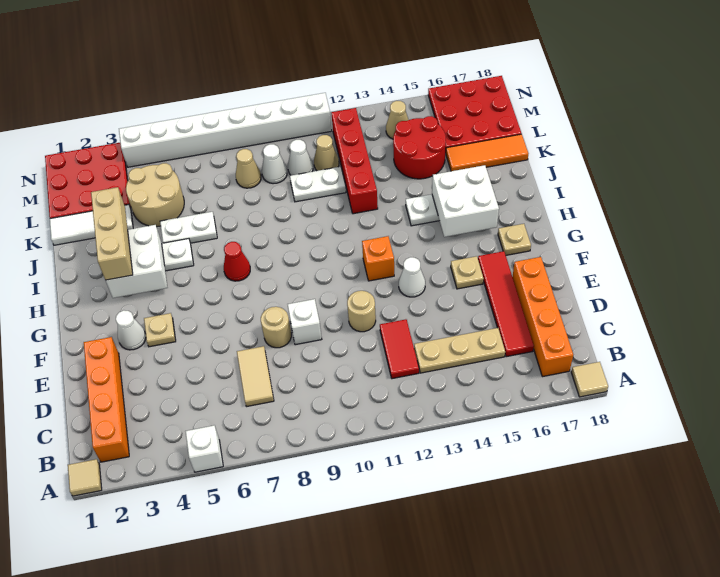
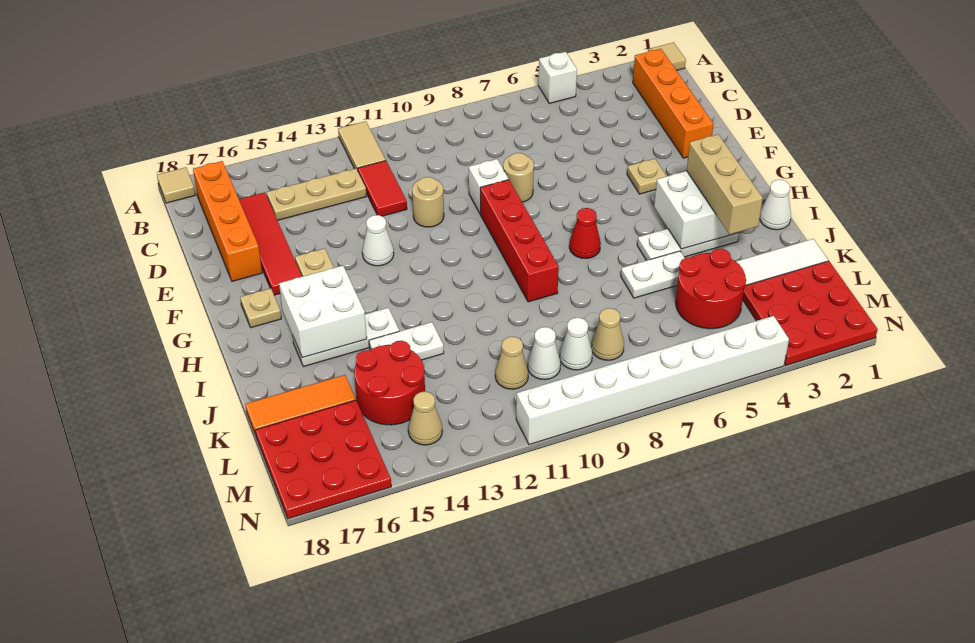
tan 1x2 tile [237,346,274,407] -> tan 1x2 tile moved to [338,121,386,171]
white 1x1 cone [116,310,146,350] -> white 1x1 cone moved to [760,180,791,230]
orange 1x1 brick [362,236,394,281] -> none
red 1x4 brick [331,108,378,214] -> red 1x4 brick moved to [480,180,559,302]
tan 2x2 round brick [126,163,184,227] -> red 2x2 round brick [676,249,746,329]
white 1x2 plate [290,167,346,202] -> white 1x2 plate moved to [369,322,444,360]

